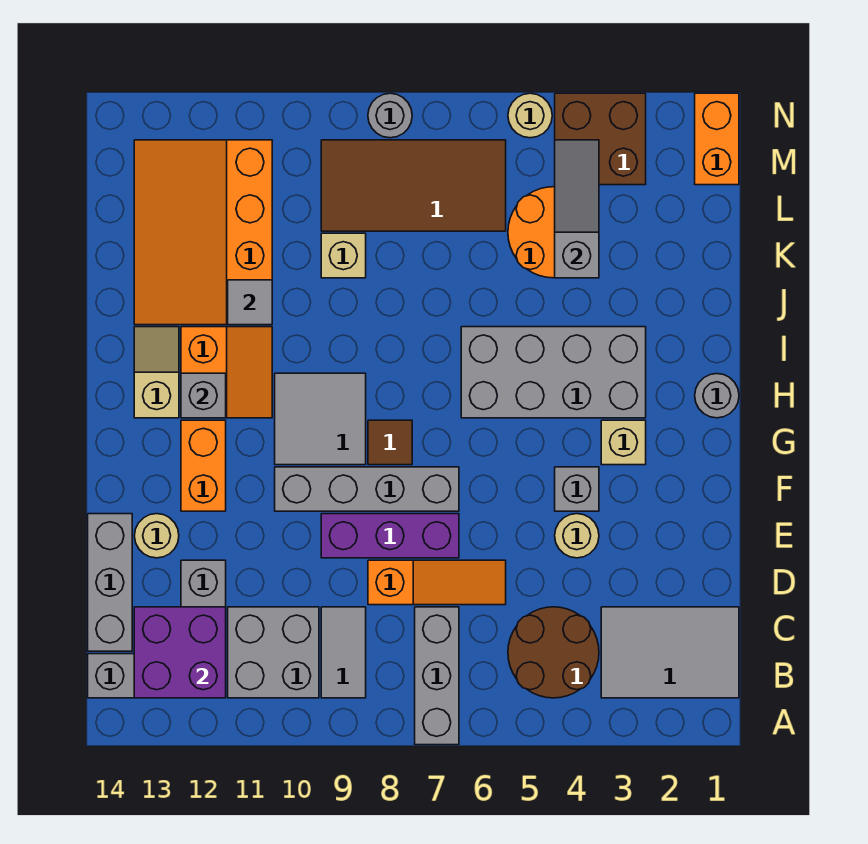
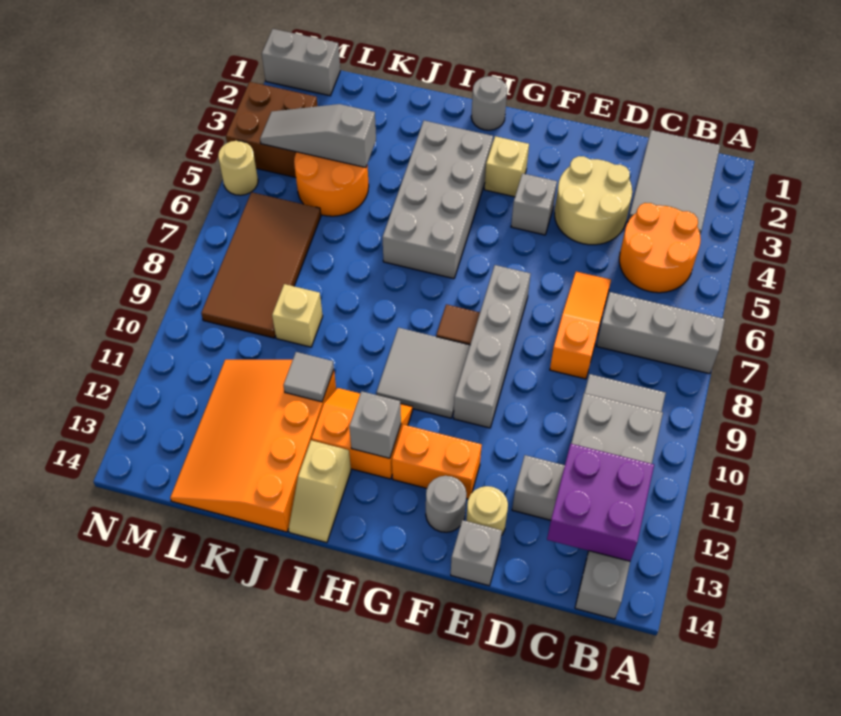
brown 2x2 round brick [508,607,599,698] -> orange 2x2 round brick [619,203,701,293]
grey 1x3 brick [88,514,132,651] -> grey 1x1 brick [451,520,502,586]
tan 1x1 round brick [555,514,599,558] -> tan 2x2 round brick [555,156,632,245]
purple 1x3 brick [321,514,459,558] -> none
tan 1x2 slope [134,327,179,418] -> tan 1x2 slope turned to [289,440,351,543]
orange 3x4 slope [134,140,272,325] -> orange 3x4 slope turned to [170,360,336,532]
orange 1x2 brick [695,93,739,185] -> grey 1x2 brick [262,29,340,96]
grey 1x1 round brick [368,93,412,138] -> grey 1x1 round brick moved to [426,476,467,532]

